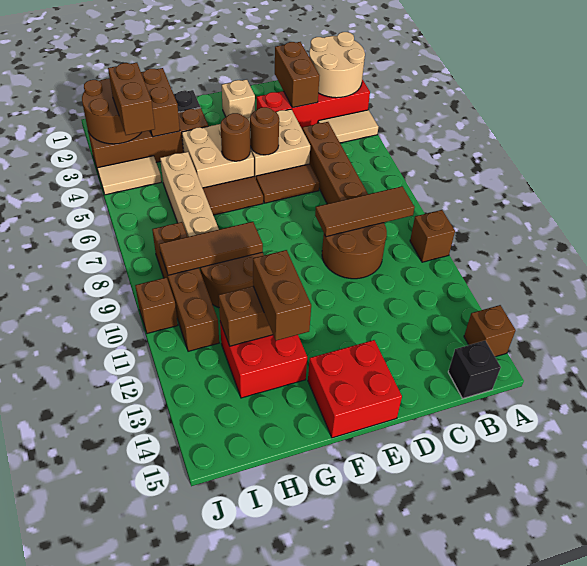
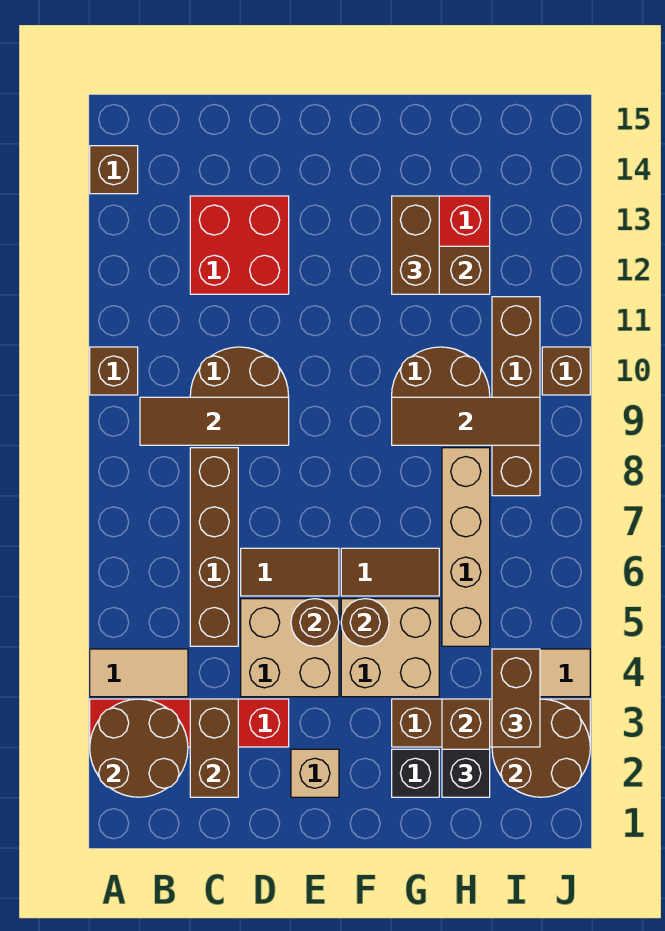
tan 2x2 round brick [309,32,365,98] -> brown 2x2 round brick [90,699,188,797]
black 1x1 brick [448,341,501,398] -> black 1x1 brick moved to [442,749,490,797]
red 2x2 brick [308,340,402,438] -> red 2x2 brick moved to [190,196,289,294]

